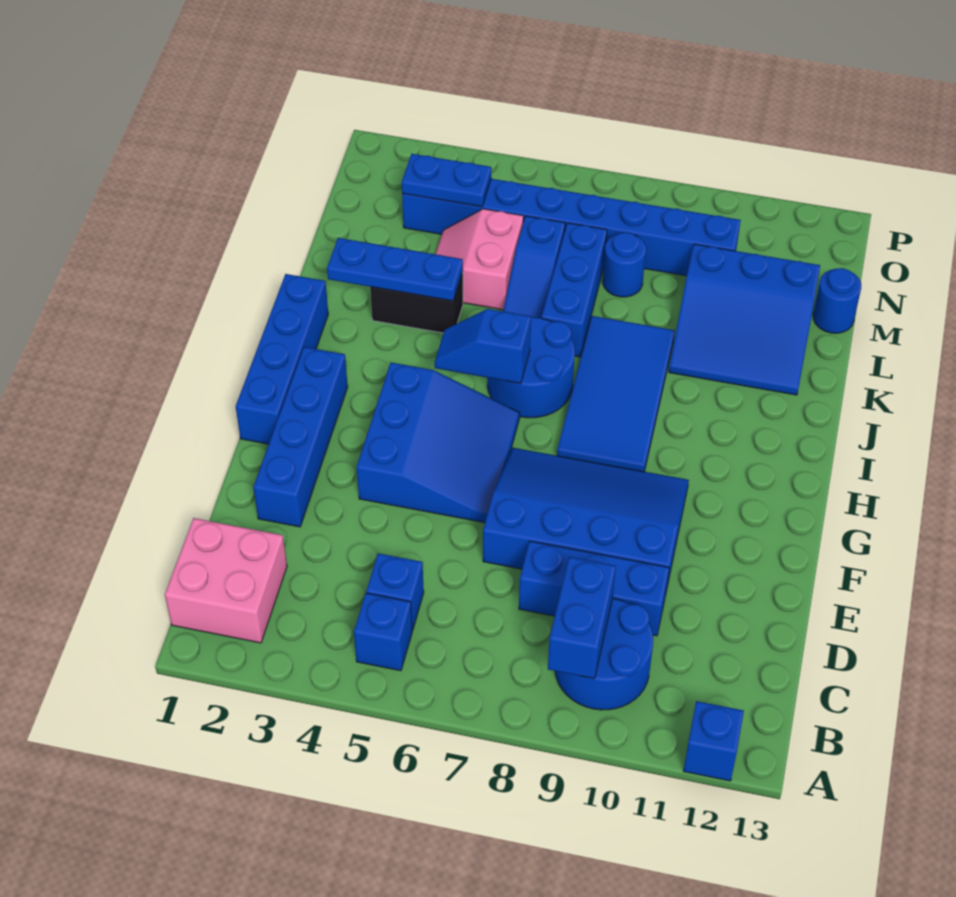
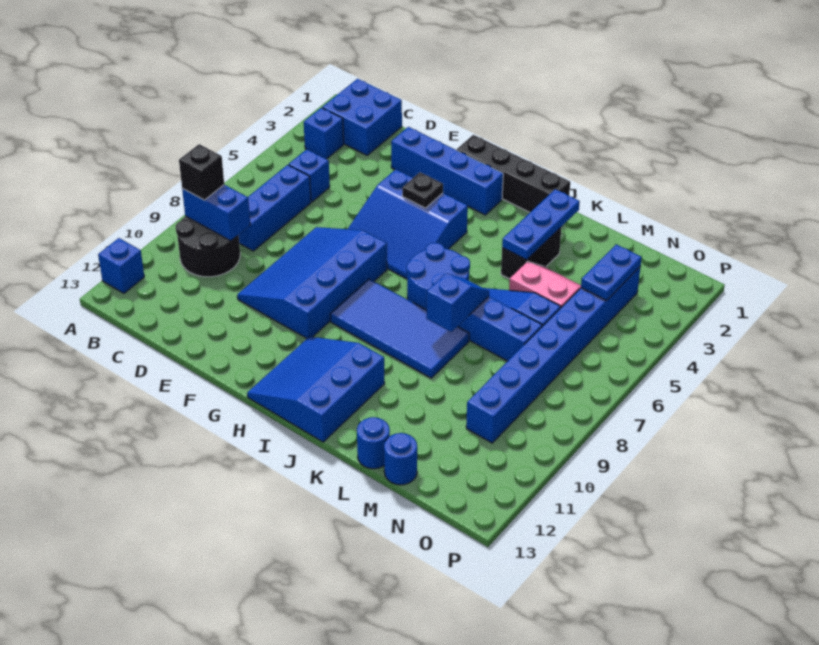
pink 2x2 brick [165,518,287,643] -> blue 2x2 brick [322,79,402,155]
blue 1x1 brick [354,593,412,671] -> blue 1x1 brick moved to [304,108,344,159]
blue 2x2 round brick [555,598,653,710] -> black 2x2 round brick [176,216,240,277]
none -> black 1x1 brick [179,144,224,200]
blue 1x3 brick [519,541,669,636] -> blue 1x3 brick moved to [239,165,311,251]
blue 3x4 slope [483,448,689,591] -> blue 3x4 slope turned to [237,227,387,338]
blue 1x4 brick [236,274,328,444] -> black 1x4 brick [457,135,570,212]
none -> black 1x1 plate [402,172,443,208]
blue 1x2 slope [435,309,531,384] -> blue 1x2 slope moved to [426,273,489,332]
blue 3x3 slope [669,244,820,395] -> blue 3x3 slope moved to [247,337,385,442]
blue 1x1 round brick [603,232,646,297] -> blue 1x1 round brick moved to [357,417,390,469]

